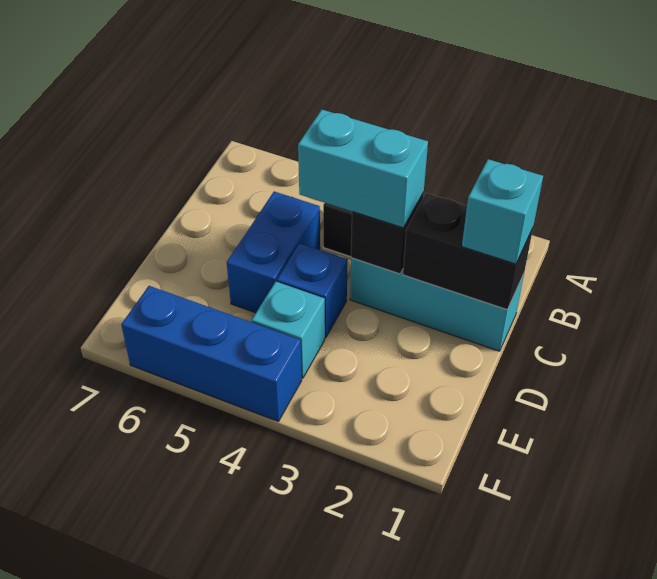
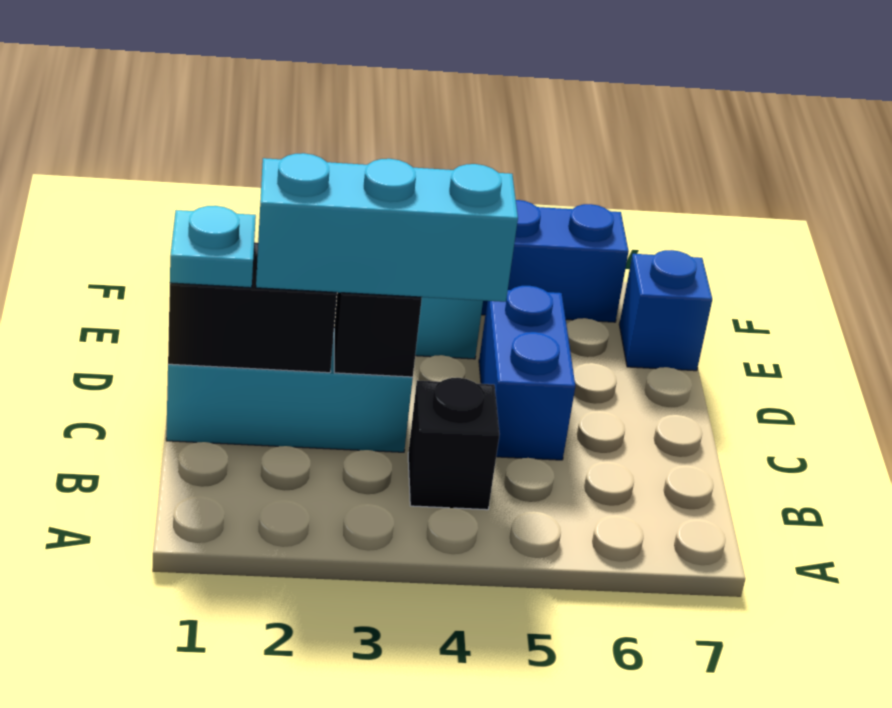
cyan 1x1 brick [462,159,543,264] -> cyan 1x1 plate [170,206,256,288]
cyan 1x2 brick [298,110,428,228] -> cyan 1x3 brick [256,153,518,302]
blue 1x1 brick [277,243,348,338] -> blue 1x1 brick moved to [619,250,712,371]

